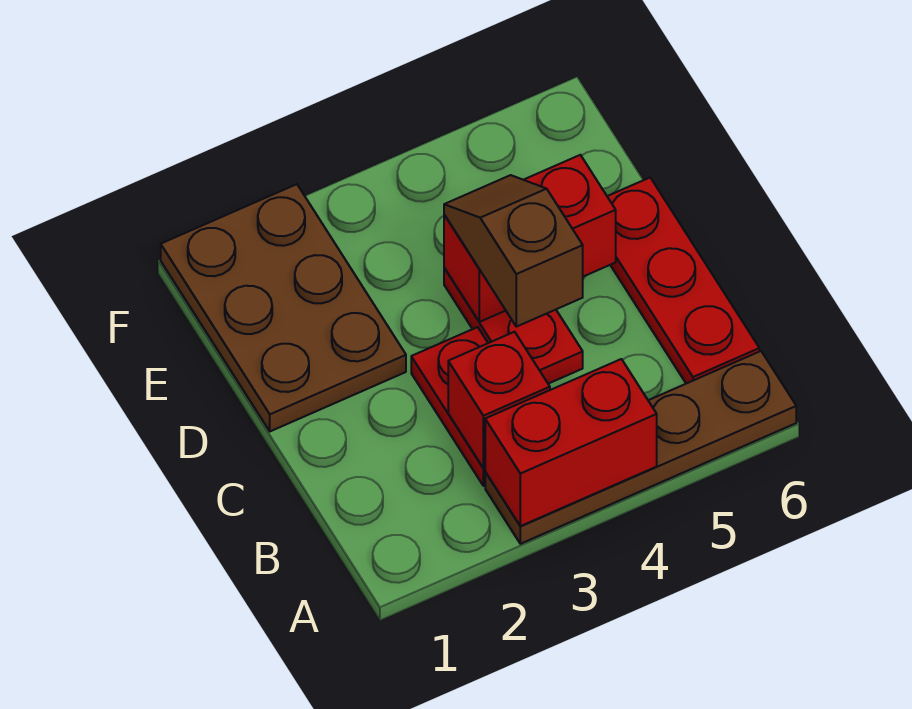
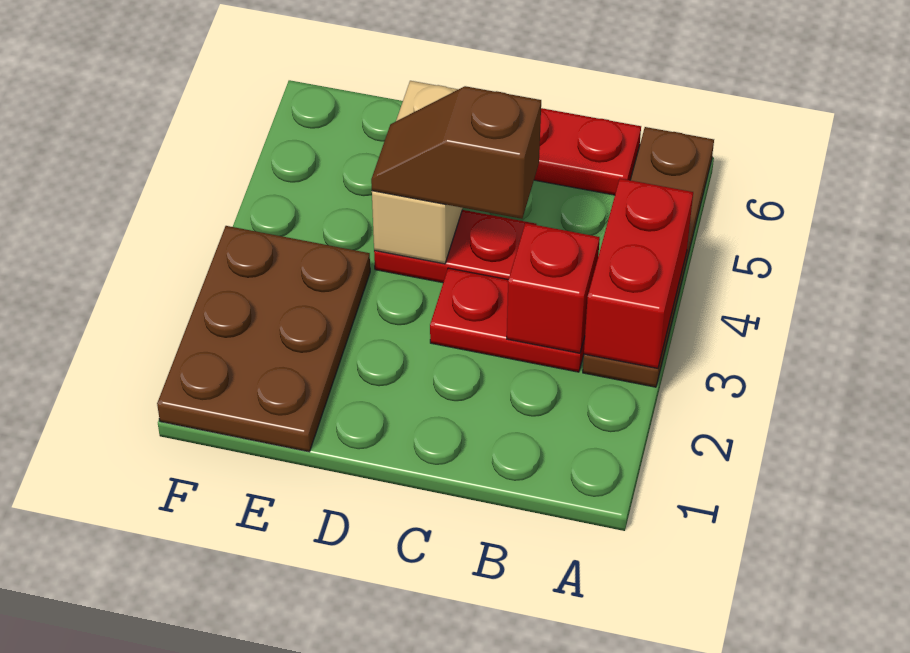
brown 2x3 plate [161,184,406,431] -> brown 2x3 plate turned to [157,226,370,452]
red 1x2 brick [444,155,616,322] -> tan 1x2 brick [372,81,463,264]

